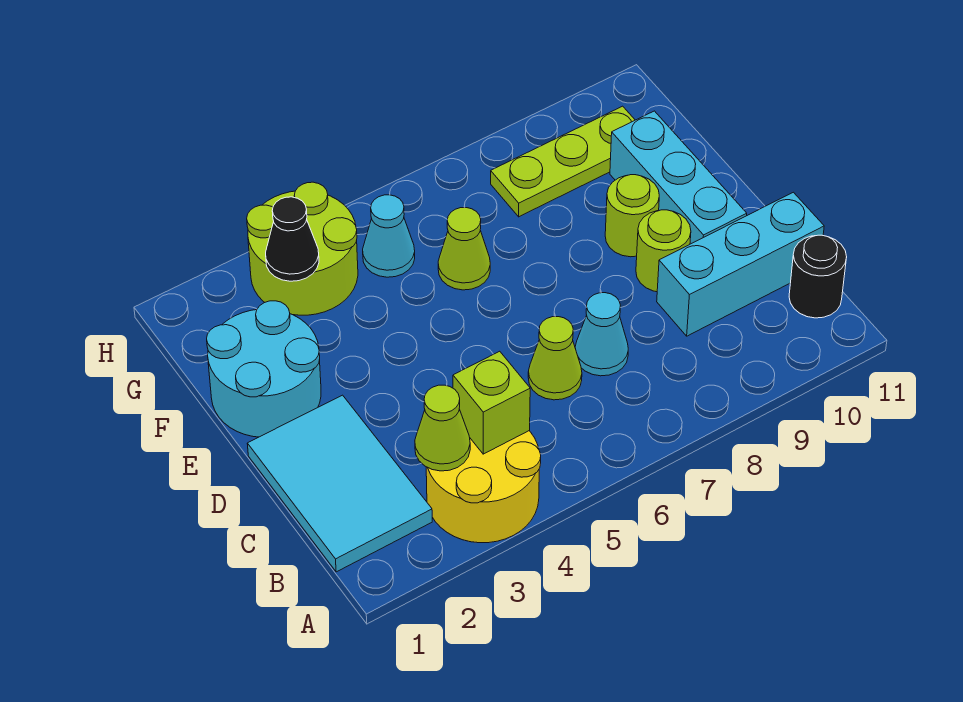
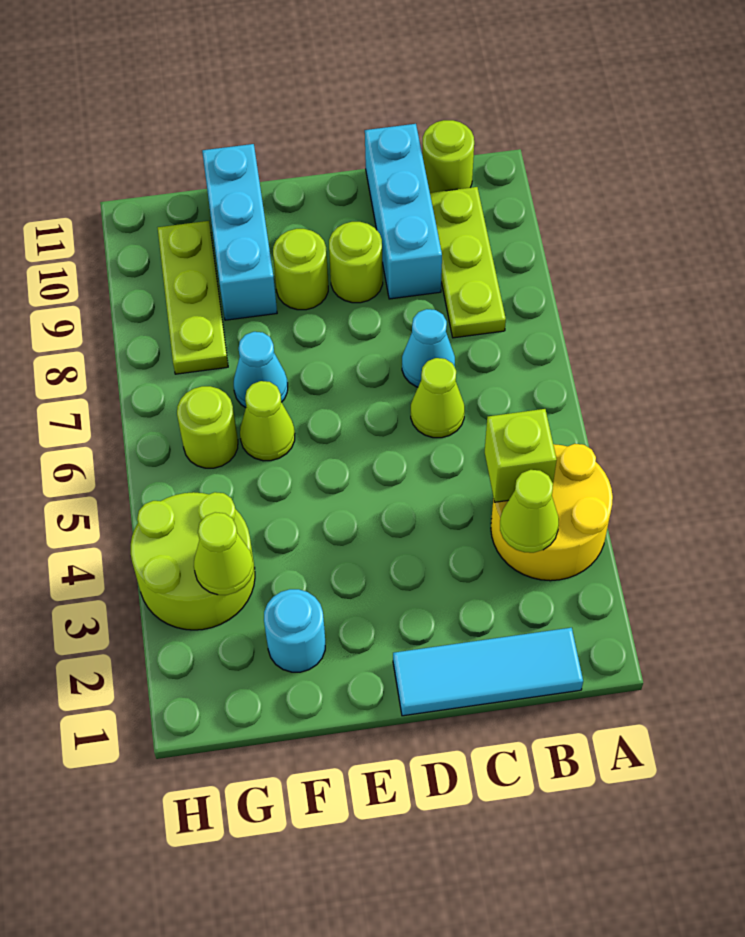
cyan 2x3 tile [247,395,432,572] -> cyan 1x3 tile [393,628,583,716]
none -> lime 1x3 plate [430,187,506,338]
black 1x1 round brick [789,235,847,318] -> lime 1x1 round brick [422,120,474,193]
cyan 1x3 brick [610,111,747,244] -> cyan 1x3 brick turned to [202,144,277,320]
cyan 2x2 round brick [207,301,321,437] -> cyan 1x1 round brick [264,589,325,672]
black 1x1 cone [266,197,319,281] -> lime 1x1 cone [194,512,253,595]
cyan 1x1 cone [363,195,415,277] -> cyan 1x1 cone moved to [234,332,288,408]
none -> lime 1x1 round brick [177,386,238,468]

